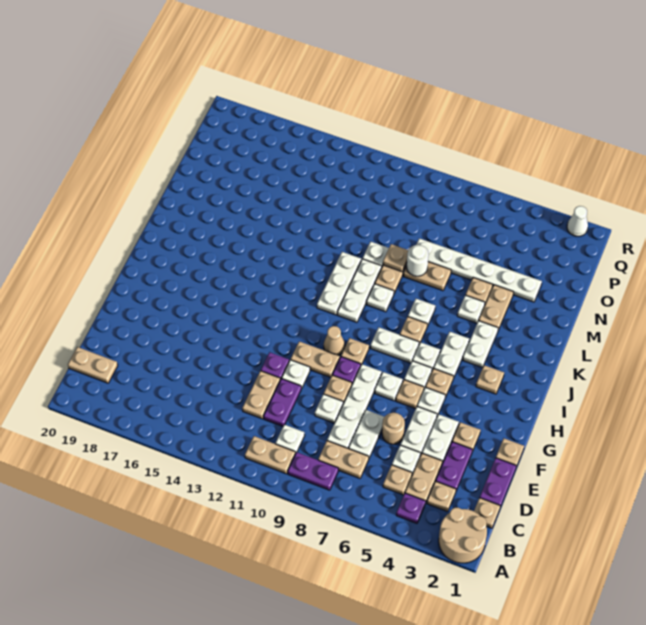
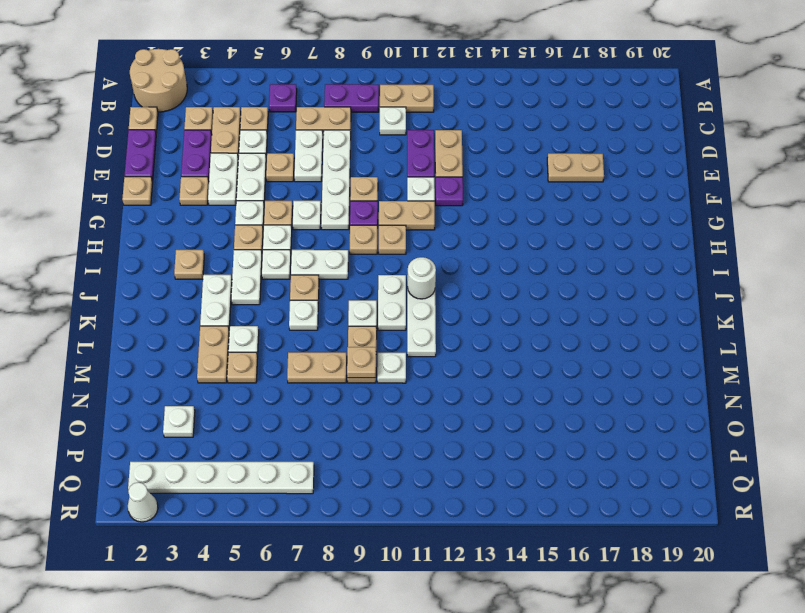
purple 1x1 plate [396,493,426,523] -> purple 1x1 plate moved to [269,84,297,112]
tan 1x2 plate [68,347,118,383] -> tan 1x2 plate moved to [547,153,604,182]
tan 1x1 round brick [382,413,405,444] -> tan 1x1 plate [266,153,294,182]
white 1x1 plate [315,394,343,423] -> white 1x1 plate moved to [163,406,195,437]
tan 1x1 cone [324,326,345,356] -> tan 1x1 plate [379,225,406,254]
white 1x3 plate [337,259,382,322] -> white 1x2 plate [378,275,406,330]
white 1x1 round brick [406,245,429,276] -> white 1x1 round brick moved to [407,257,436,299]
white 1x6 plate [416,238,542,302] -> white 1x6 plate moved to [128,462,314,494]

